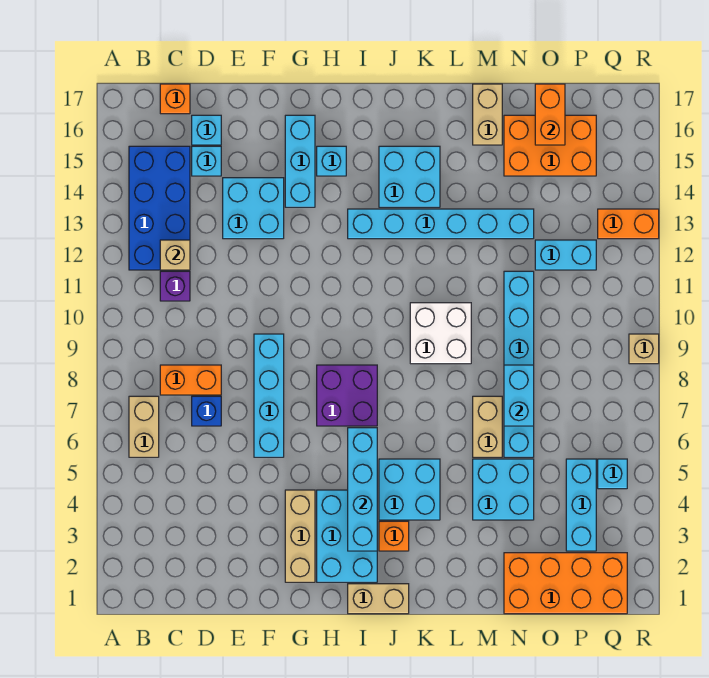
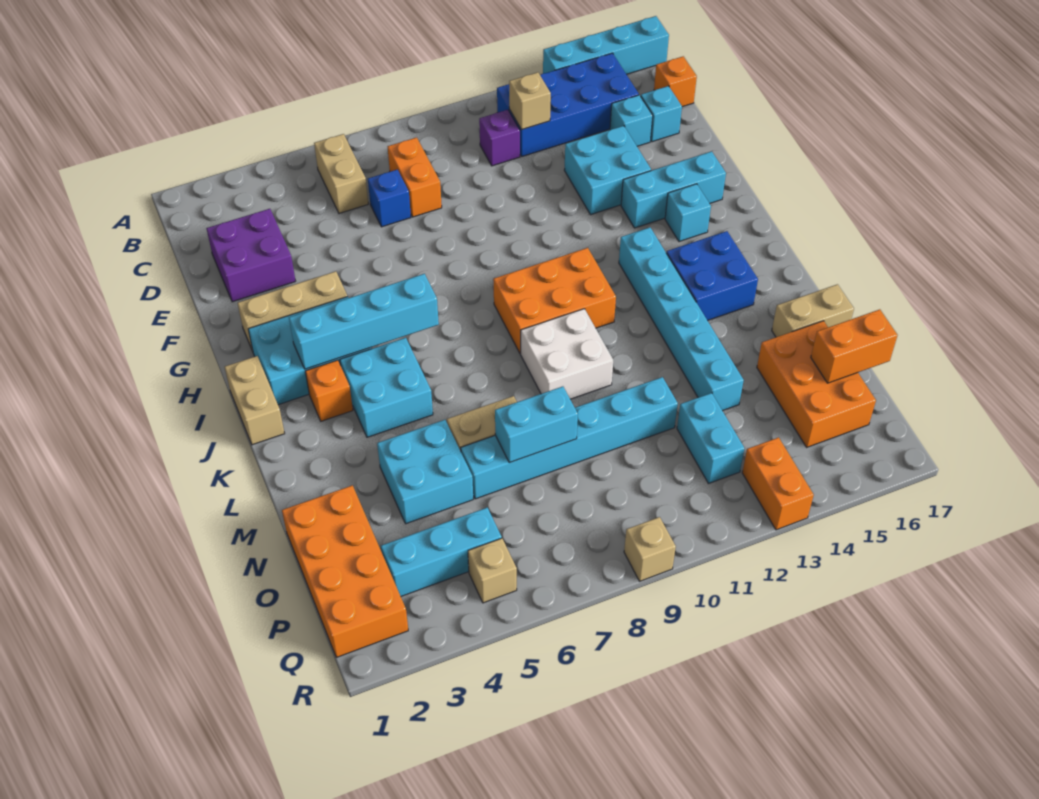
tan 1x2 brick [129,396,159,457] -> tan 1x2 brick turned to [314,134,368,213]
cyan 1x4 brick [254,334,284,457] -> cyan 1x4 brick moved to [543,16,669,74]
purple 2x2 brick [317,365,377,426] -> purple 2x2 brick moved to [206,209,295,302]
none -> orange 2x3 brick [493,248,616,354]
cyan 2x2 brick [379,146,440,207] -> blue 2x2 brick [666,231,758,320]
cyan 1x1 brick [598,459,627,489] -> tan 1x1 brick [468,538,517,603]

